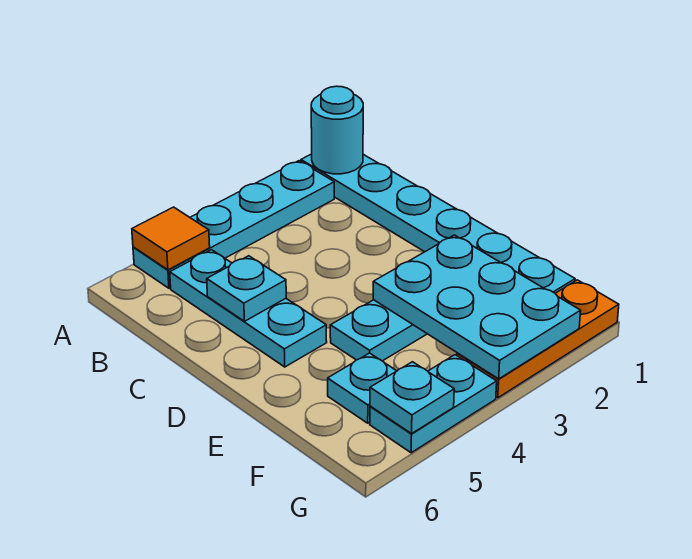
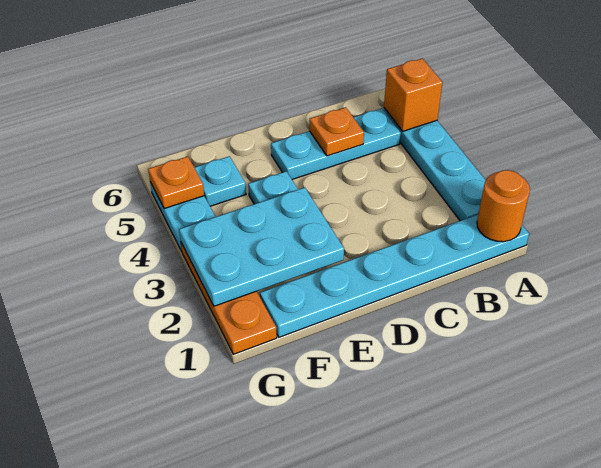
cyan 1x1 round brick [311,86,363,174] -> orange 1x1 round brick [477,170,530,242]
orange 1x1 tile [132,207,210,270] -> orange 1x1 brick [384,58,442,131]
cyan 1x1 plate [207,256,286,321] -> orange 1x1 plate [309,107,364,156]
cyan 1x1 plate [370,362,454,434] -> orange 1x1 plate [148,156,204,209]

